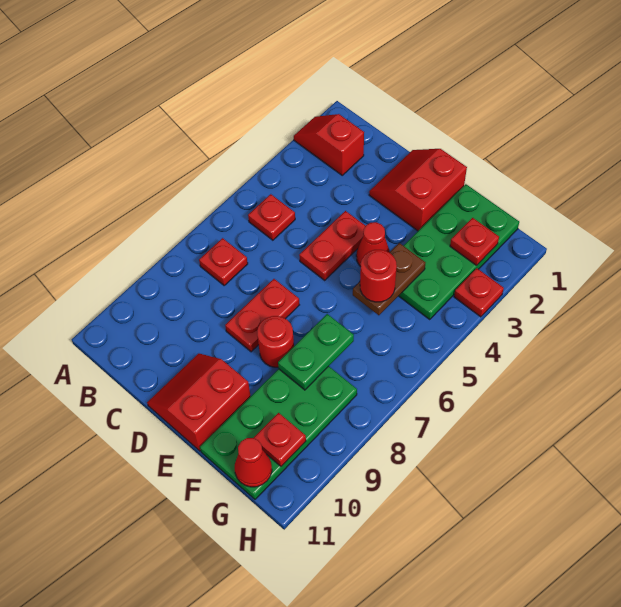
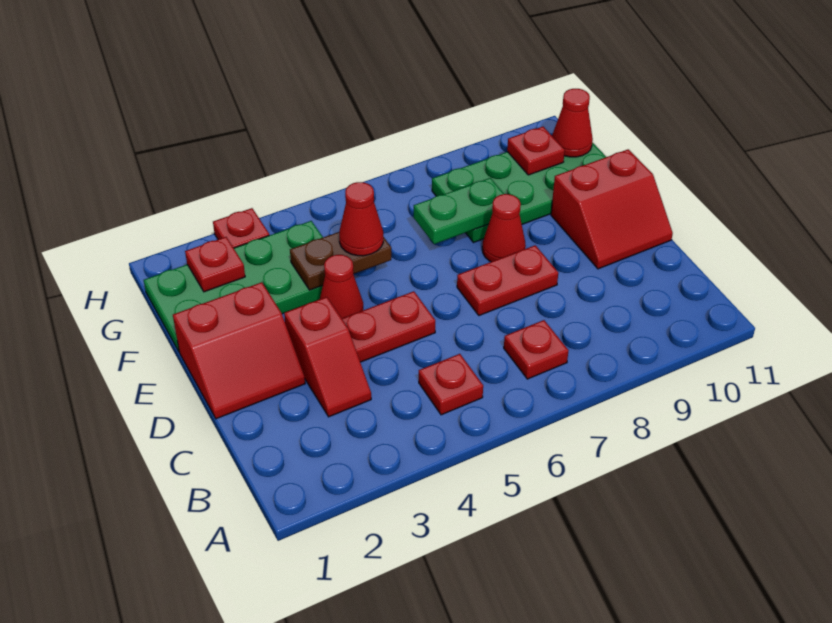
red 1x2 slope [294,114,364,175] -> red 1x2 slope moved to [284,297,371,417]
red 1x1 round brick [257,316,294,367] -> red 1x1 cone [482,194,526,262]
red 1x1 round brick [360,250,397,302] -> red 1x1 cone [339,182,383,256]

